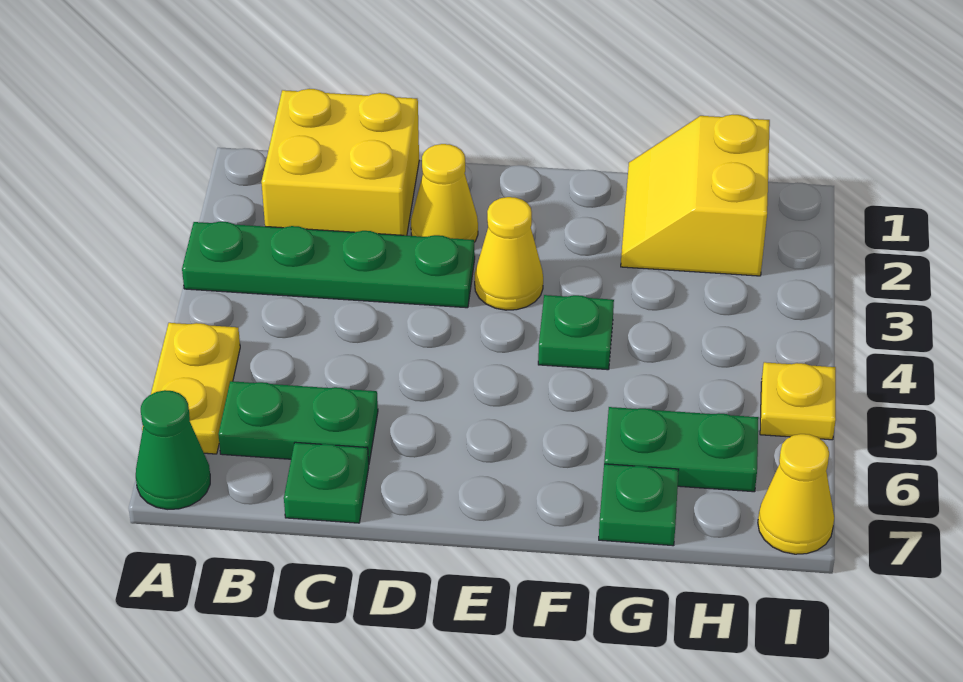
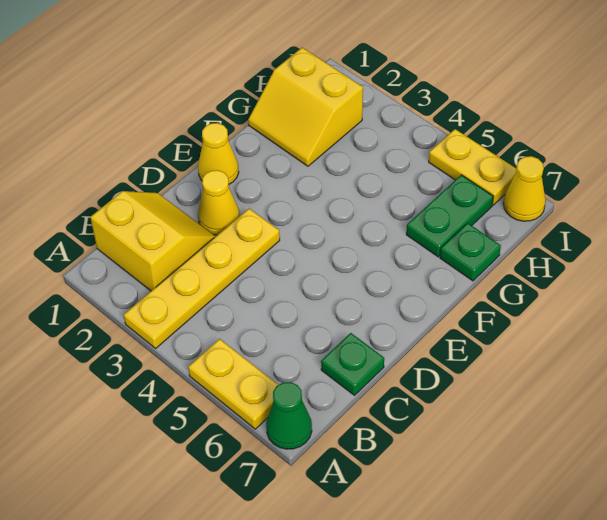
green 1x4 plate [182,221,475,308] -> yellow 1x4 plate [124,209,280,348]
yellow 2x2 brick [261,89,419,236] -> yellow 2x2 slope [90,191,216,291]
green 1x2 plate [218,381,378,464] -> none
yellow 1x1 cone [475,197,543,310] -> yellow 1x1 cone moved to [198,123,239,184]
green 1x1 plate [538,295,614,370] -> none
yellow 1x1 plate [760,362,836,440] -> yellow 1x2 plate [429,129,516,205]

